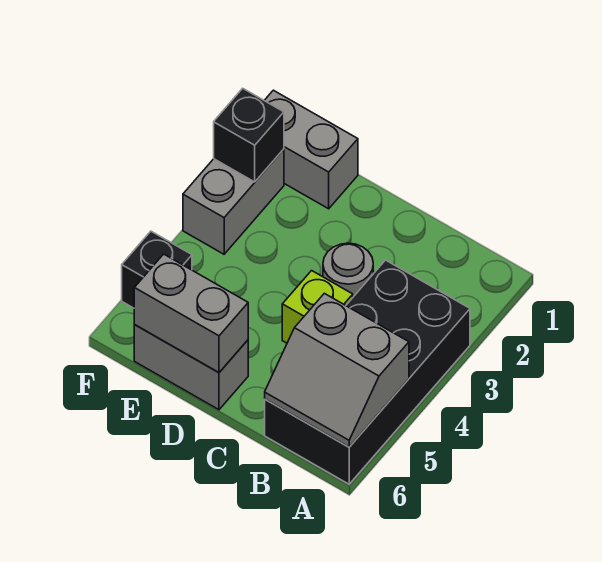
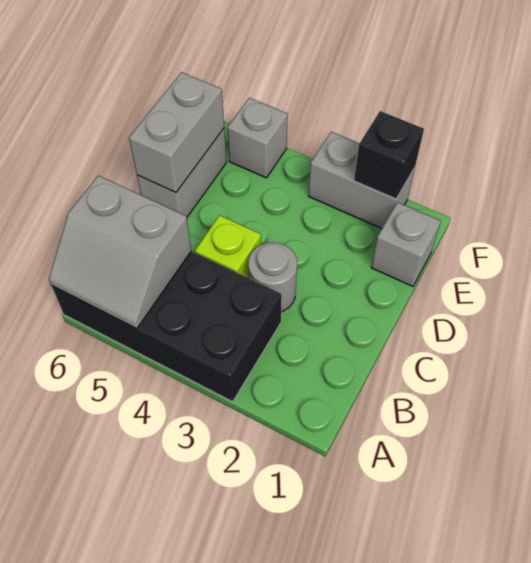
grey 2x2 slope [265,293,409,447] -> grey 2x2 slope turned to [49,176,191,329]
grey 1x2 brick [264,90,358,209] -> grey 1x1 brick [371,202,441,286]
black 1x1 brick [122,231,192,308] -> grey 1x1 brick [227,98,288,178]

